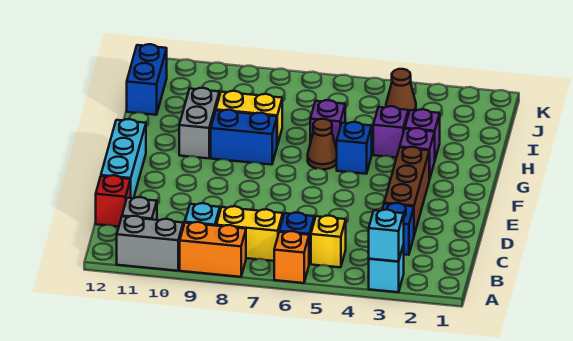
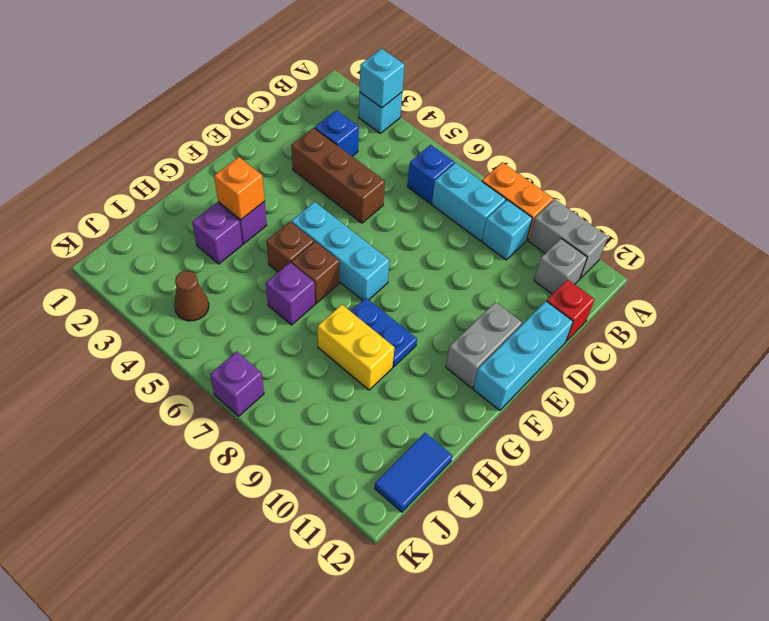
orange 1x1 brick [274,231,309,283] -> orange 1x1 brick moved to [214,157,265,220]
yellow 1x1 brick [311,216,346,267] -> none
yellow 1x2 brick [216,206,283,261] -> cyan 1x2 brick [432,163,506,241]
brown 1x3 brick [384,147,429,235] -> brown 1x3 brick turned to [292,128,385,223]
none -> cyan 1x3 brick [291,202,390,300]
blue 1x1 brick [337,122,372,174] -> brown 1x1 brick [266,222,314,272]
brown 1x1 cone [308,119,337,169] -> brown 1x1 brick [291,242,339,303]
blue 1x2 brick [211,110,277,165] -> blue 1x2 plate [351,298,417,367]
grey 1x2 brick [179,88,219,158] -> grey 1x2 brick moved to [446,302,522,388]
purple 1x1 brick [373,106,408,158] -> purple 1x1 brick moved to [210,351,264,416]
blue 1x2 brick [127,44,167,115] -> blue 1x2 tile [375,433,452,512]

